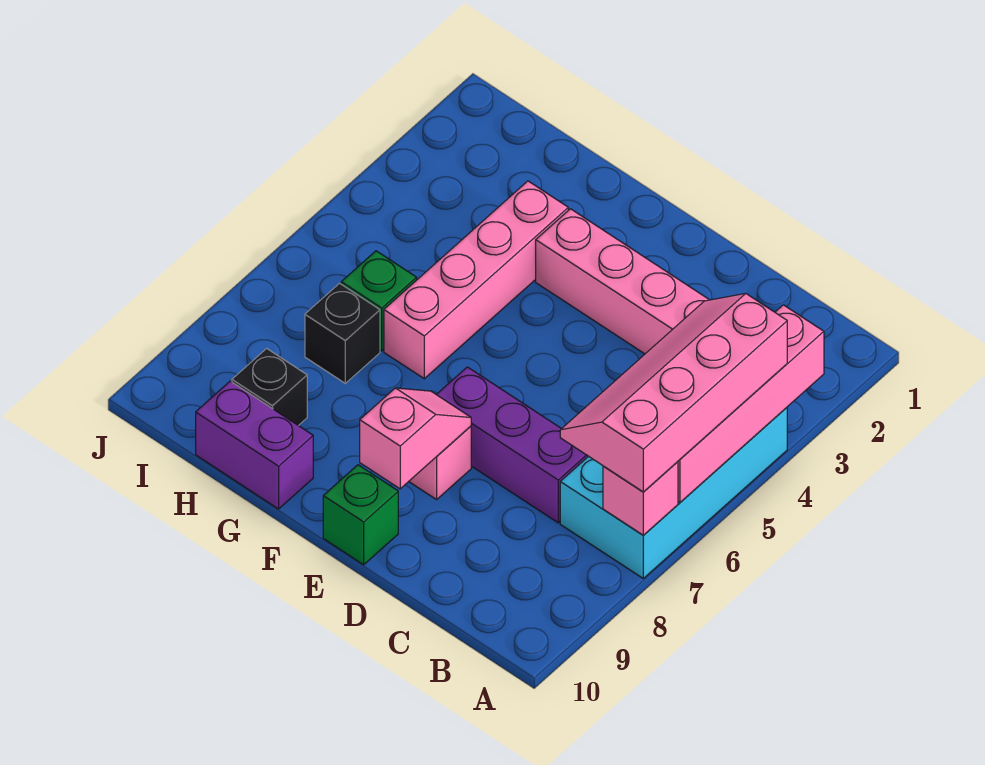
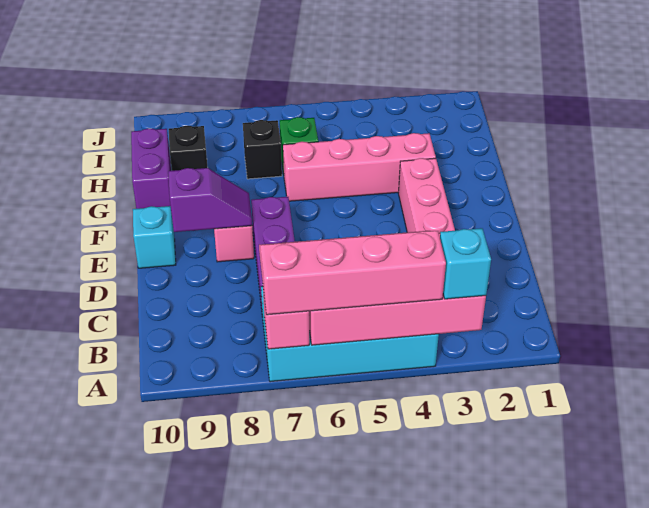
none -> cyan 1x1 brick [440,228,491,299]
pink 1x2 slope [360,388,471,489] -> purple 1x2 slope [168,168,252,232]
green 1x1 brick [323,465,398,565] -> cyan 1x1 brick [133,206,176,268]

